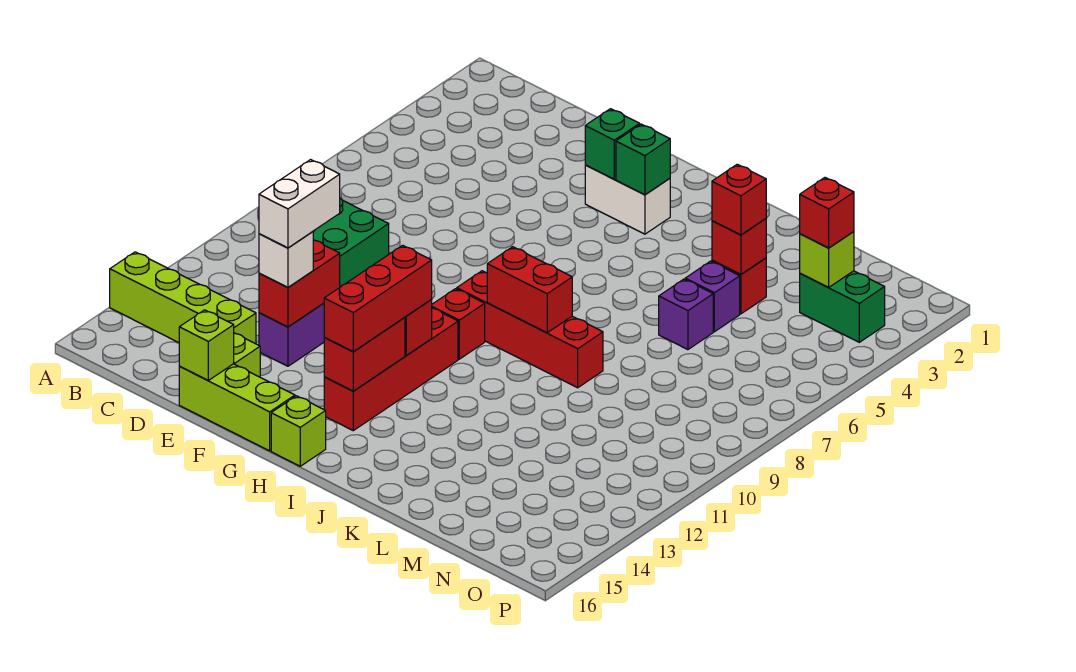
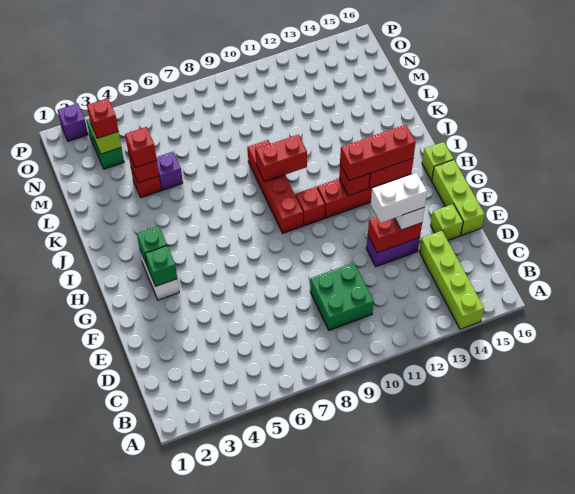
lime 1x1 brick [179,310,234,380] -> none
red 1x2 brick [487,247,572,333] -> red 1x2 brick turned to [256,135,307,182]
purple 1x1 brick [659,279,713,350] -> purple 1x1 brick moved to [58,103,88,141]

